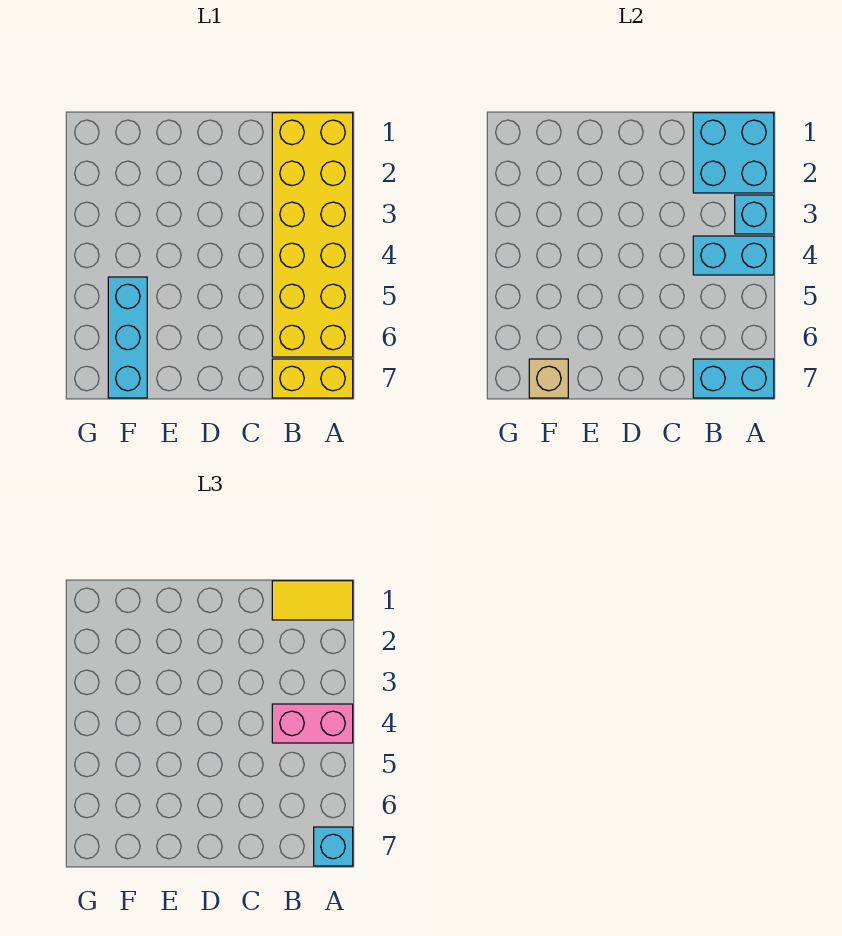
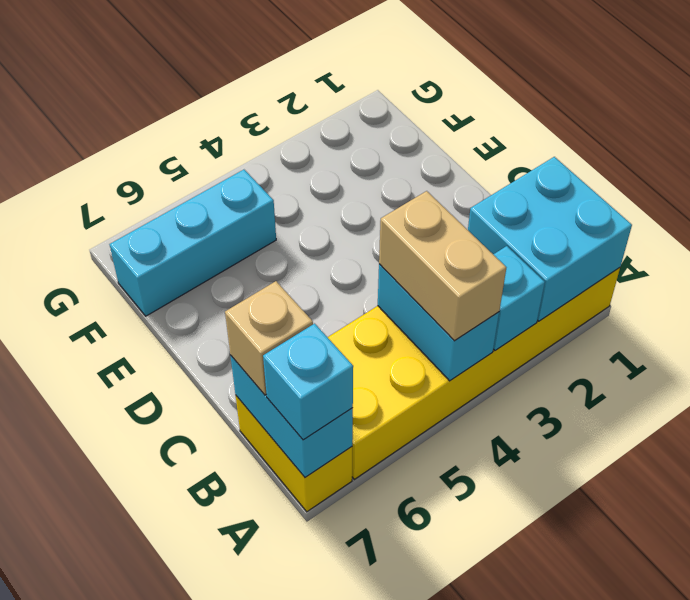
yellow 1x2 tile [272,581,353,620] -> none
pink 1x2 brick [272,704,353,743] -> tan 1x2 brick [379,191,506,341]
tan 1x1 brick [529,359,568,398] -> tan 1x1 brick moved to [225,281,313,395]

